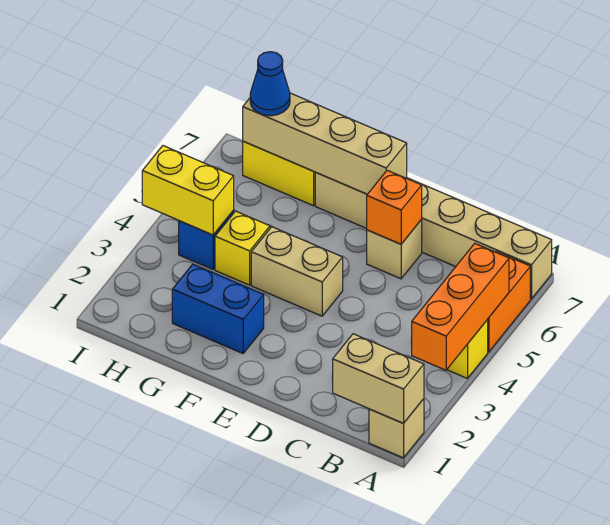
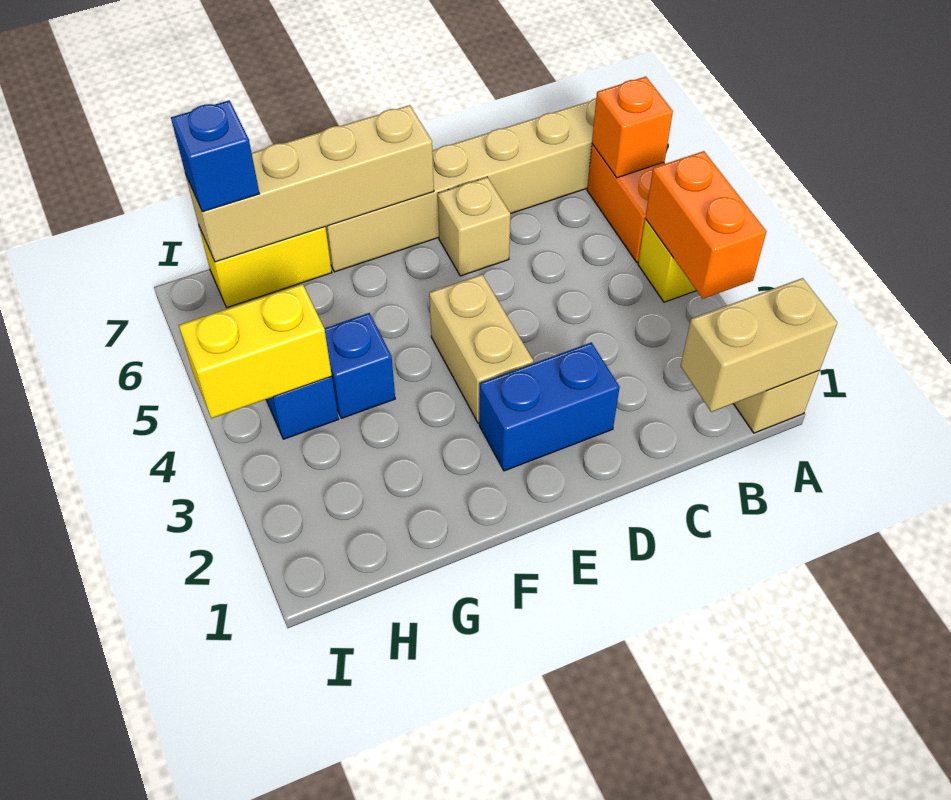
orange 1x3 brick [411,243,509,370] -> orange 1x2 brick [645,151,766,299]
orange 1x1 brick [367,170,422,244] -> orange 1x1 brick moved to [592,77,673,178]
tan 1x2 brick [251,227,343,316] -> tan 1x2 brick turned to [429,274,533,423]
blue 1x2 brick [172,264,264,353] -> blue 1x2 brick moved to [479,342,620,471]
yellow 1x1 brick [215,211,270,285] -> blue 1x1 brick [324,313,395,418]
blue 1x1 cone [250,52,290,116] -> blue 1x1 brick [171,100,259,212]

